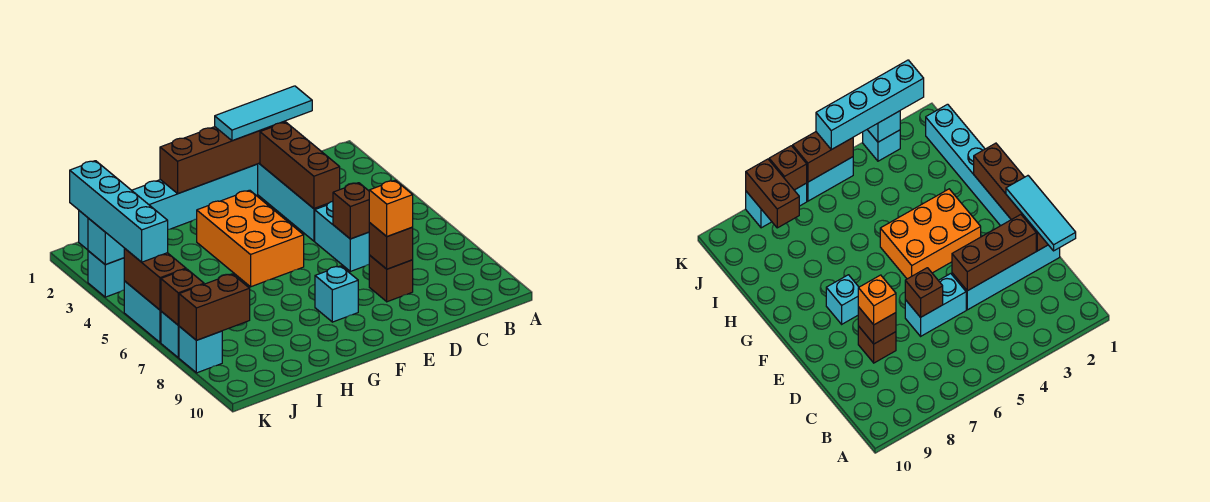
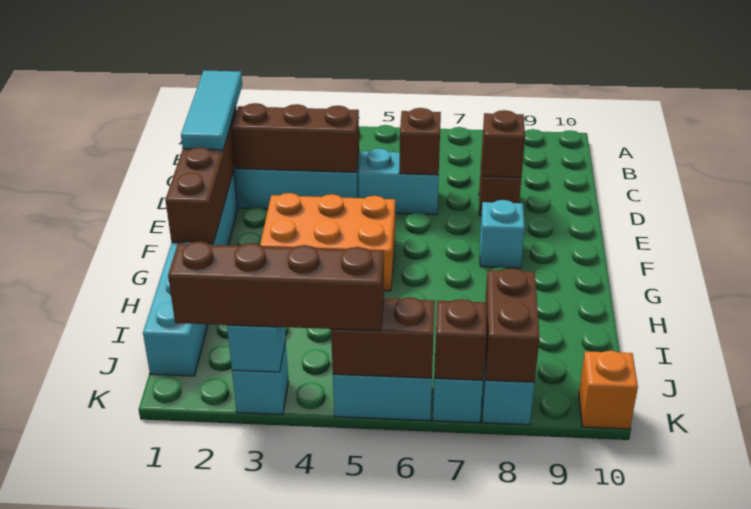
orange 1x1 brick [369,180,413,236] -> orange 1x1 brick moved to [579,351,638,429]
cyan 1x4 brick [70,161,168,262] -> brown 1x4 brick [168,241,384,331]

